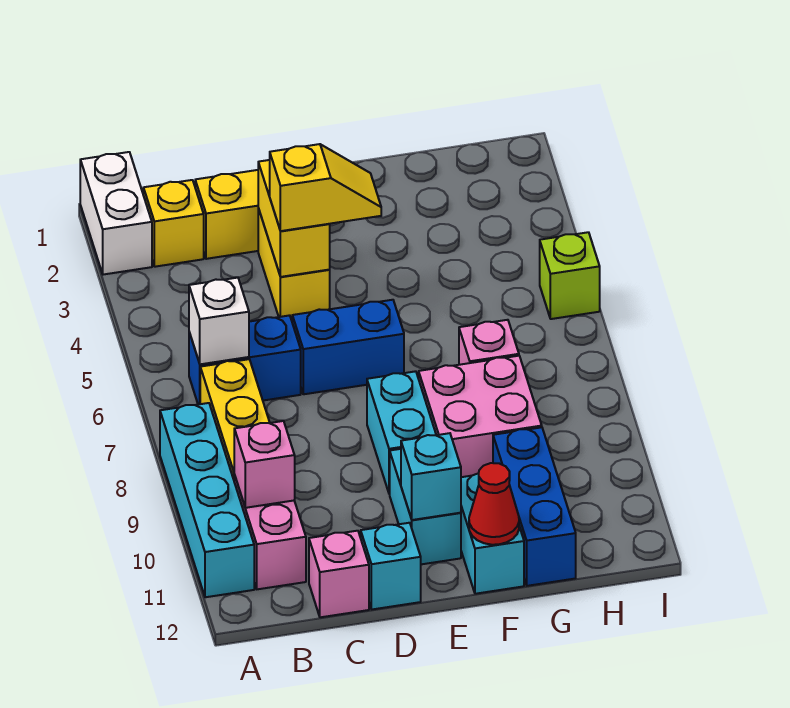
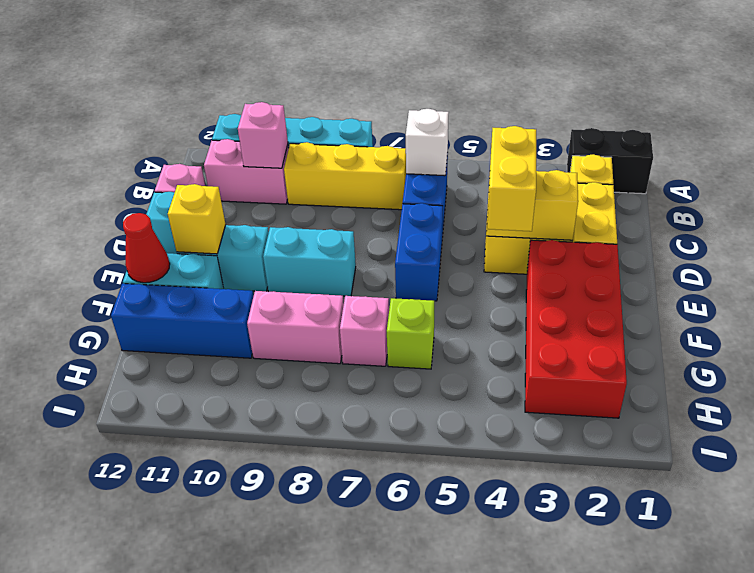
white 1x2 brick [80,152,152,275] -> black 1x2 brick [567,128,653,194]
yellow 1x2 slope [270,144,381,231] -> yellow 1x2 brick [487,126,536,231]
none -> red 2x4 brick [525,240,627,418]
cyan 1x1 brick [401,433,461,520] -> yellow 1x1 brick [168,184,226,254]
pink 2x2 brick [419,356,542,477] -> pink 1x2 brick [247,291,344,364]
lime 1x1 brick [540,232,600,319] -> lime 1x1 brick moved to [387,298,434,369]

